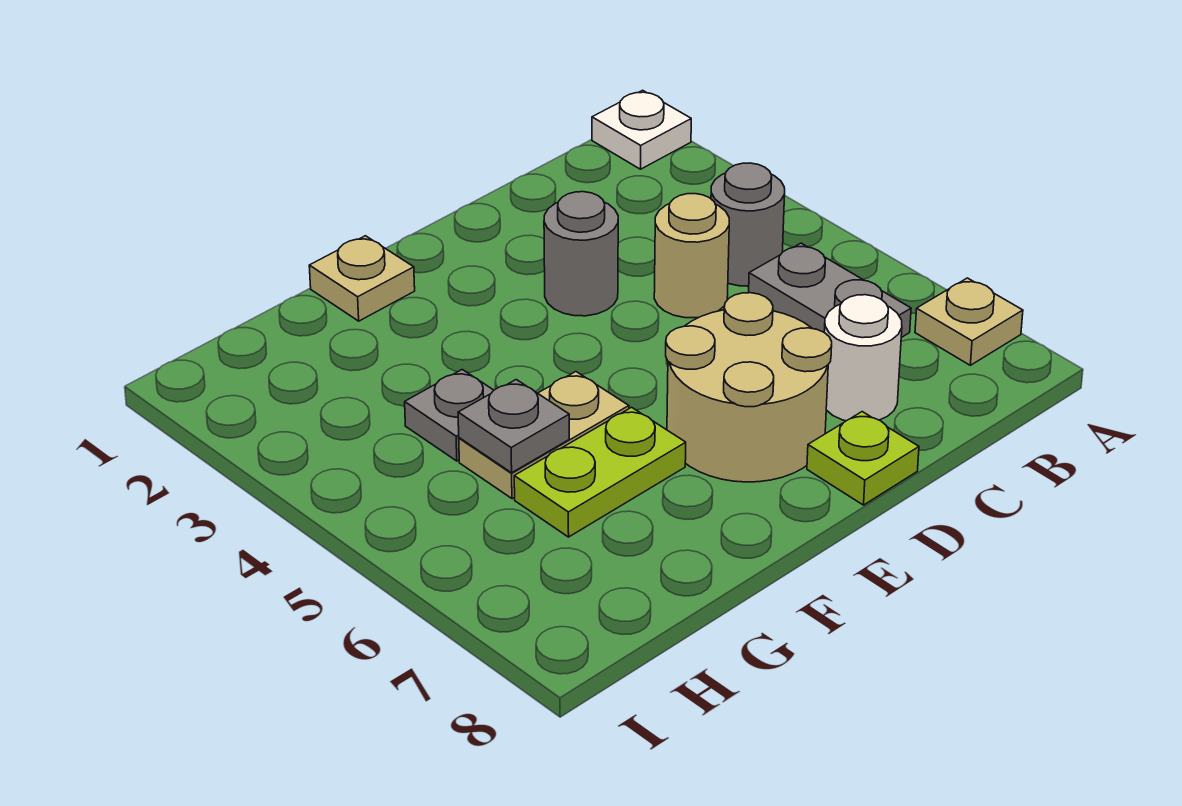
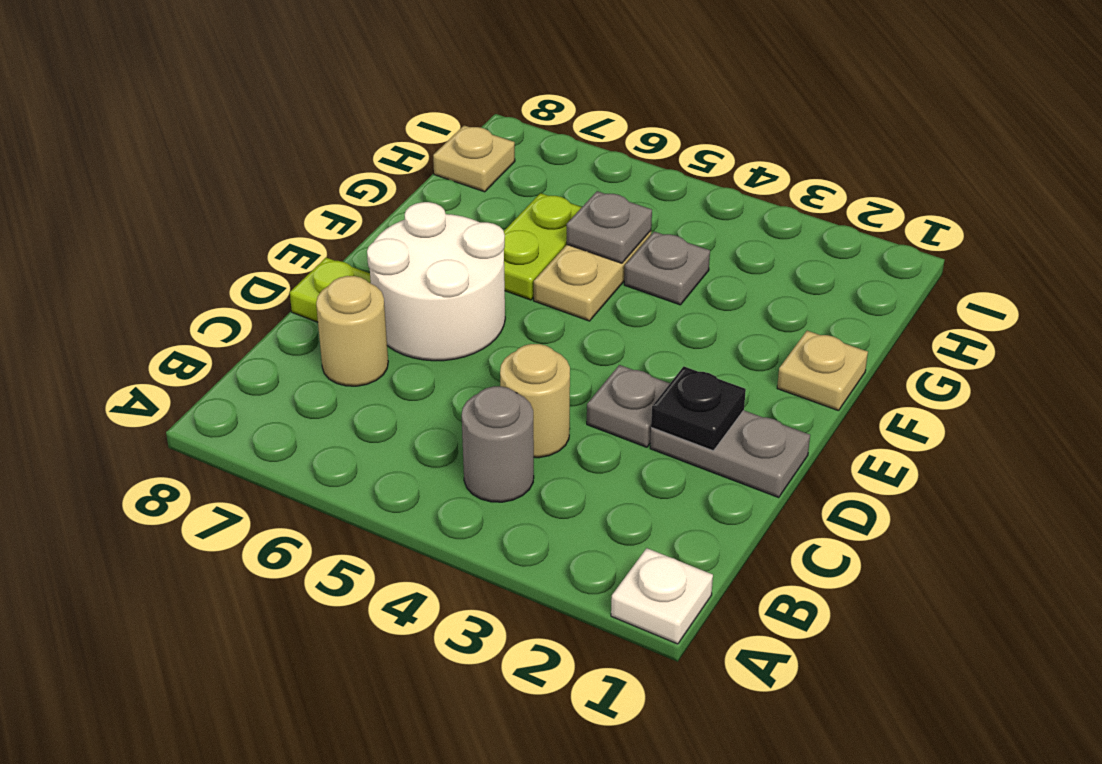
tan 1x1 plate [915,278,1023,365] -> tan 1x1 plate moved to [433,125,515,192]
grey 1x2 plate [749,243,911,338] -> grey 1x2 plate moved to [650,410,810,498]
white 1x1 round brick [824,295,902,421] -> tan 1x1 round brick [316,276,388,386]
none -> black 1x1 plate [651,367,746,451]
grey 1x1 round brick [544,192,618,316] -> grey 1x1 plate [587,365,670,447]
tan 2x2 round brick [666,293,832,482] -> white 2x2 round brick [367,202,505,361]

